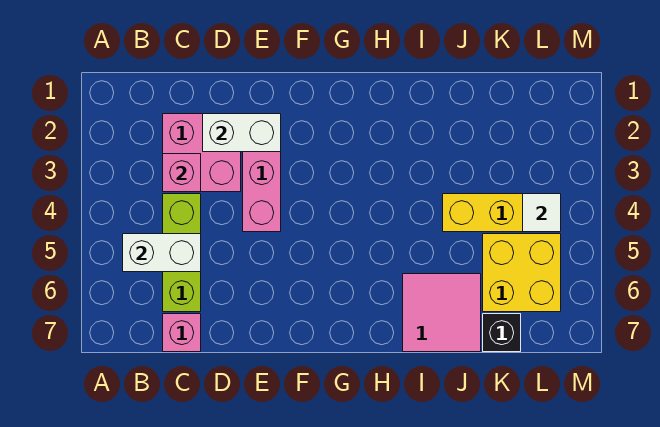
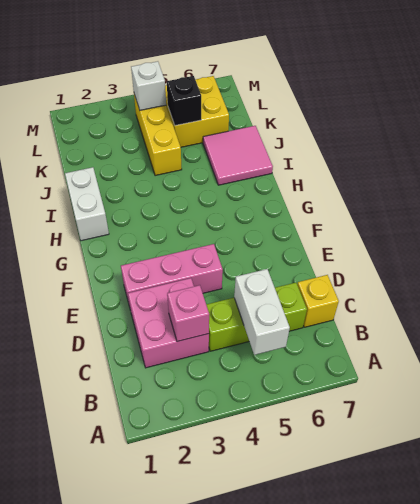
pink 1x1 brick [163,314,201,352] -> yellow 1x1 brick [297,275,339,327]
white 1x2 brick [203,114,281,152] -> white 1x2 brick moved to [65,167,109,241]
black 1x1 brick [483,314,521,352] -> black 1x1 brick moved to [167,76,201,125]
white 1x1 tile [523,194,561,232] -> white 1x1 brick [131,61,166,110]

